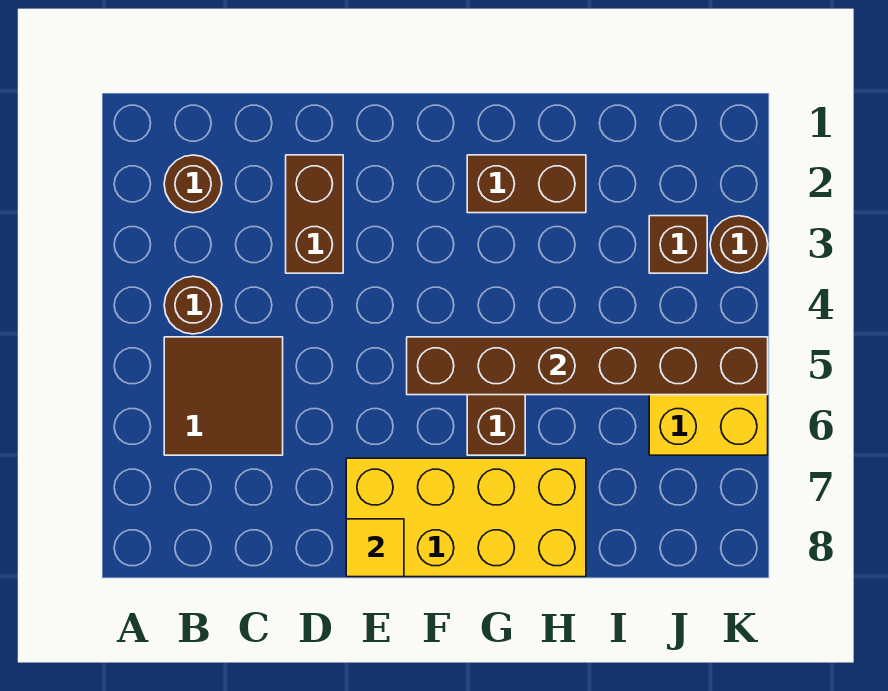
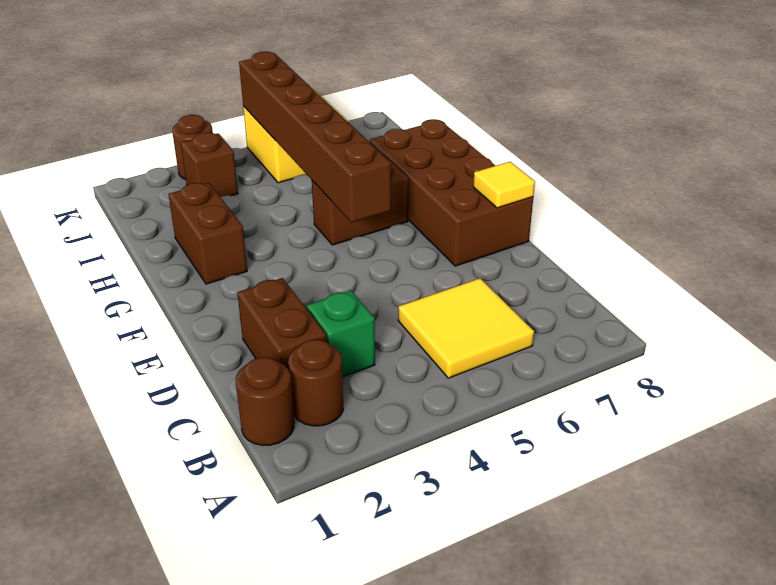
brown 1x1 round brick [164,276,222,334] -> brown 1x1 round brick moved to [236,357,294,445]
brown 2x2 tile [164,337,283,455] -> yellow 2x2 tile [398,278,534,378]
none -> green 1x1 brick [307,291,375,377]
brown 1x2 brick [286,155,343,273] -> brown 1x2 brick turned to [237,278,327,370]
yellow 2x4 brick [346,458,586,577] -> brown 2x4 brick [370,119,533,266]

